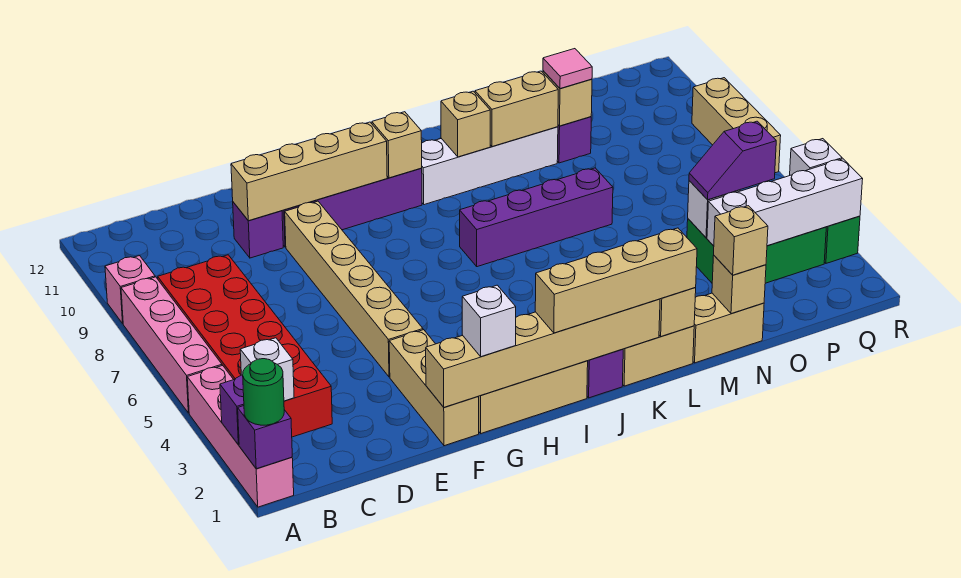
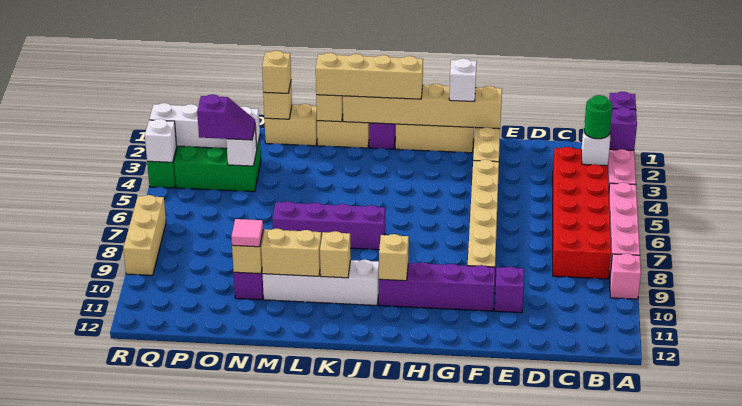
green 1x1 round brick [243,359,284,425] -> green 1x1 round brick moved to [584,95,613,139]
tan 1x4 brick [231,122,387,221] -> none

